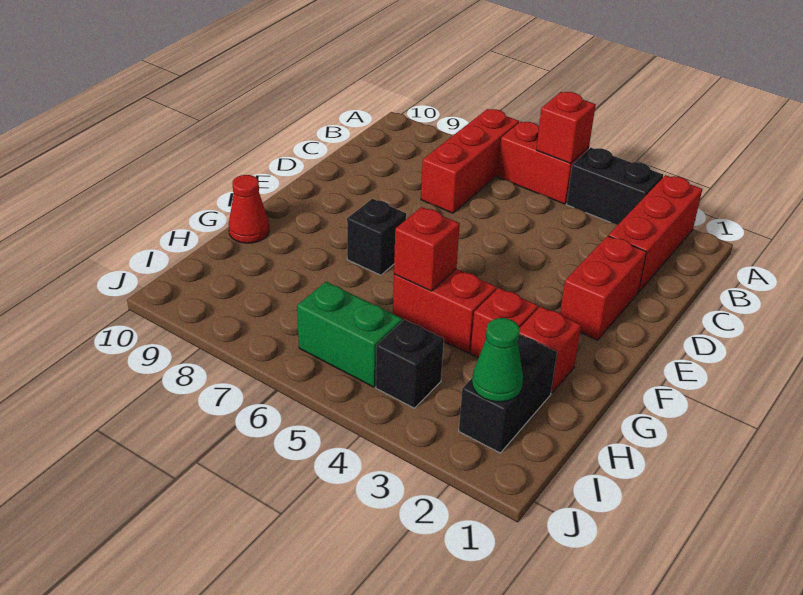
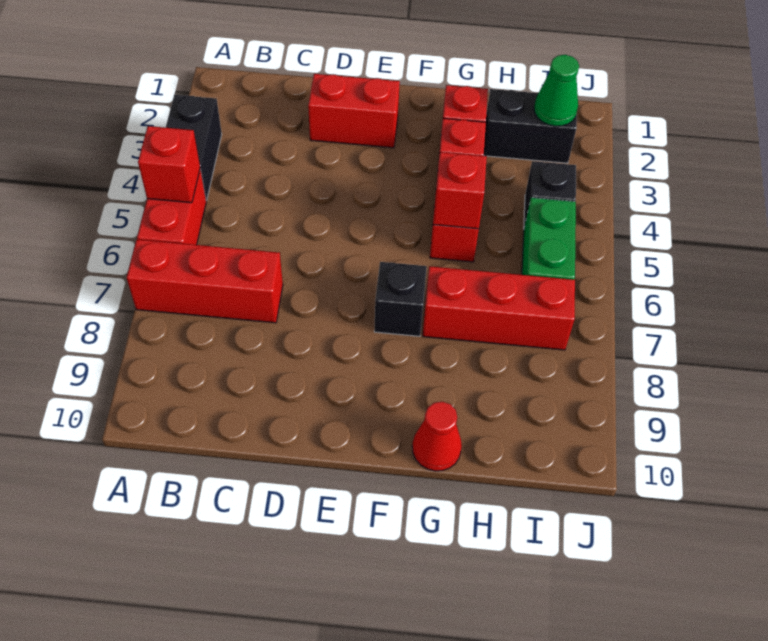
red 1x3 brick [608,175,702,292] -> red 1x3 brick moved to [423,266,575,350]

